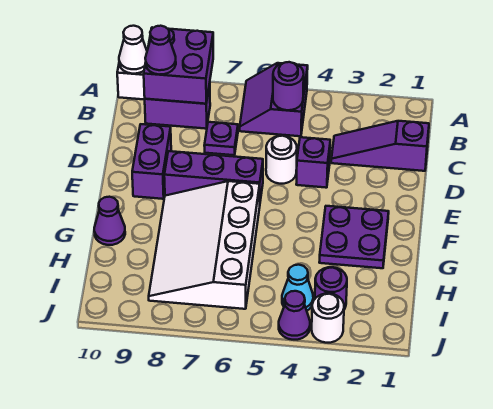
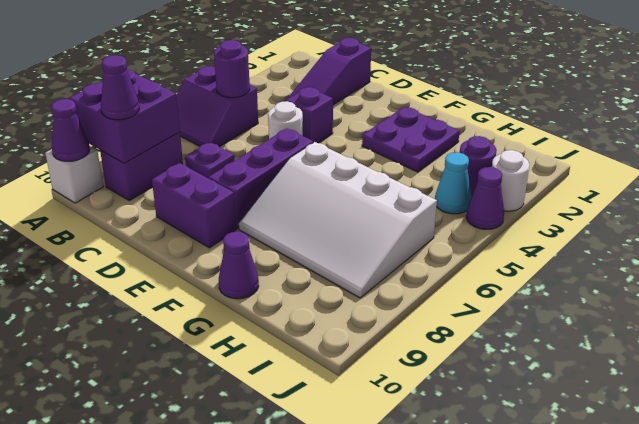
white 1x1 cone [119,26,147,74] -> purple 1x1 cone [51,99,90,161]

